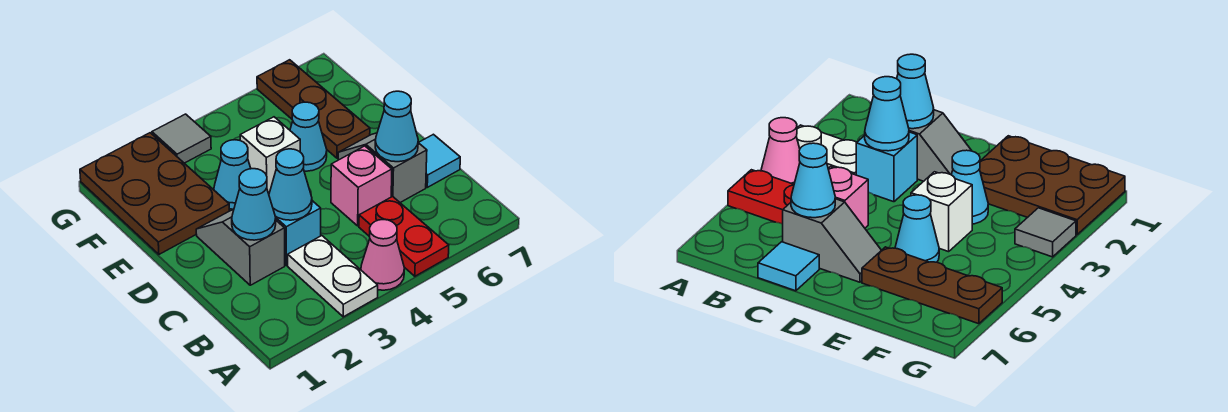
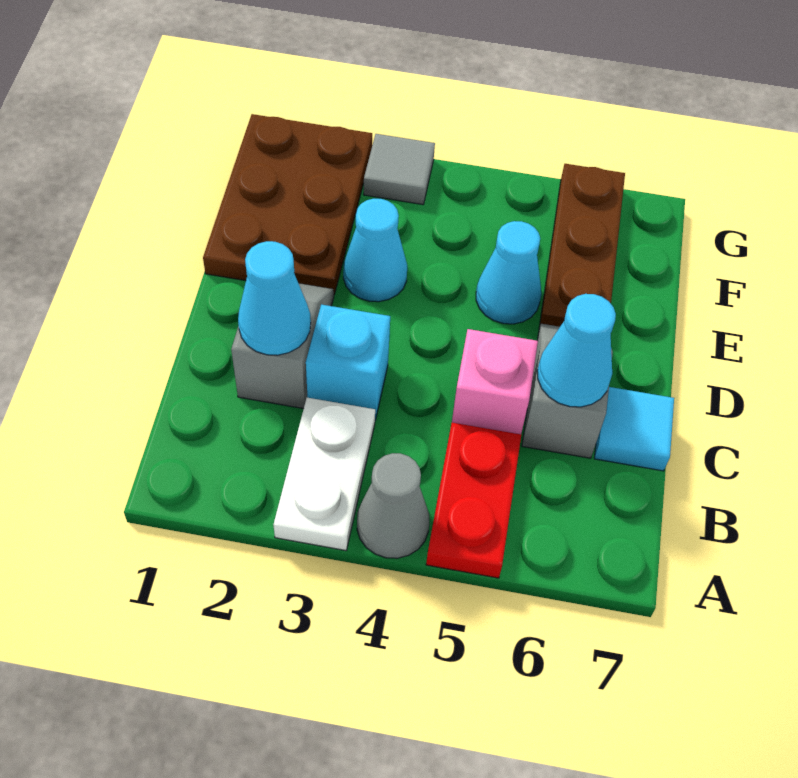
pink 1x1 cone [361,220,404,290] -> grey 1x1 cone [357,453,429,558]
cyan 1x1 cone [269,149,312,220] -> none
white 1x1 brick [240,117,300,194] -> none

